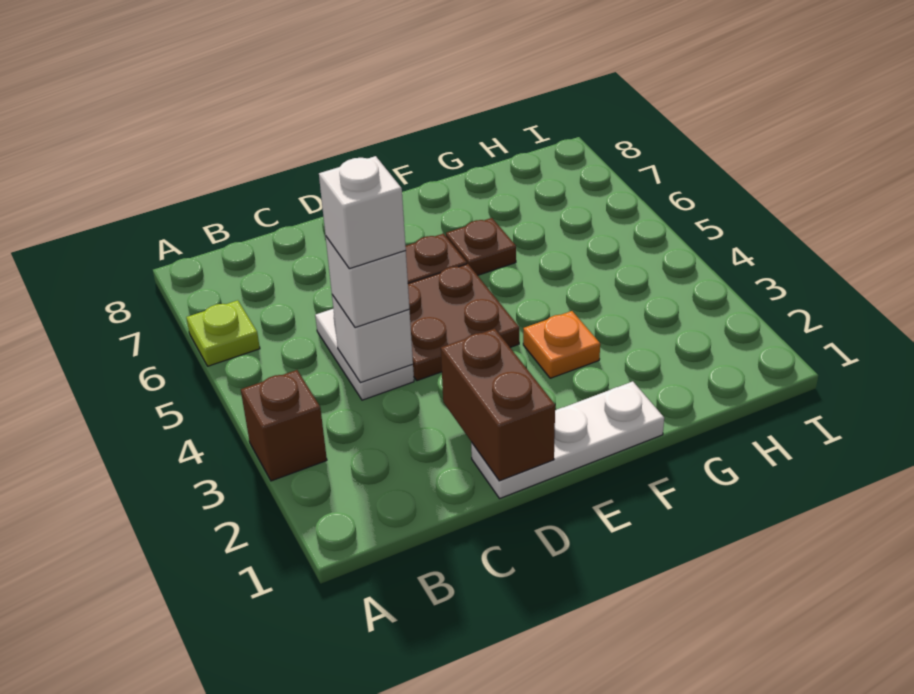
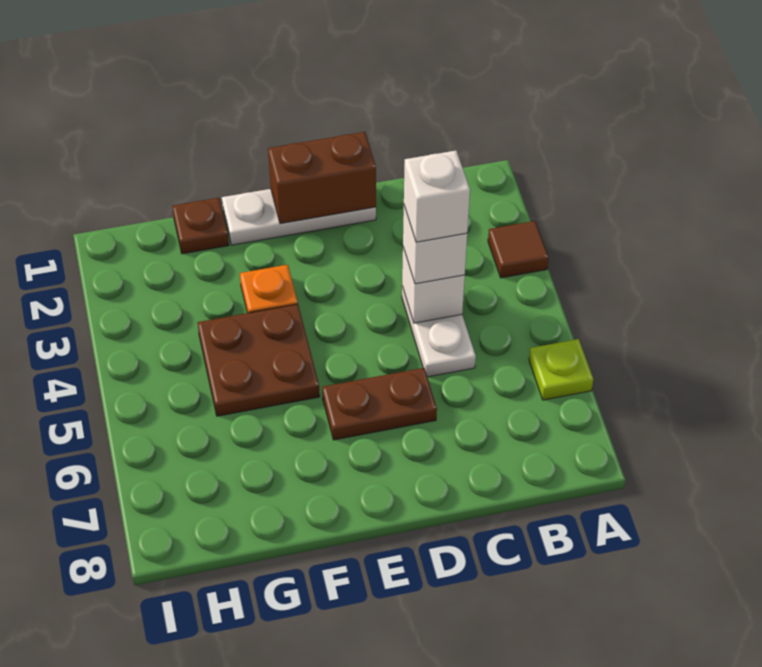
brown 1x1 brick [241,370,327,481] -> brown 1x1 tile [488,221,549,278]
brown 1x2 brick [441,329,555,481] -> brown 1x2 brick turned to [268,132,376,224]
brown 2x2 plate [408,264,519,381] -> brown 2x2 plate moved to [197,304,320,416]
brown 1x1 plate [446,218,516,275] -> brown 1x1 plate moved to [172,198,229,254]

